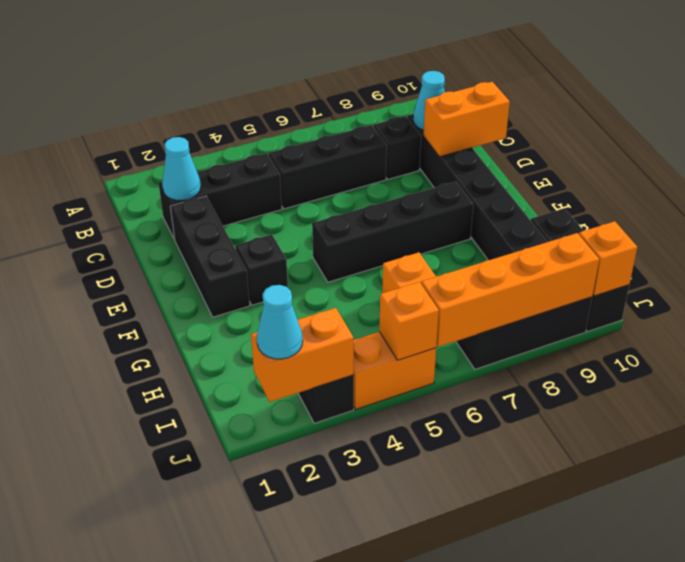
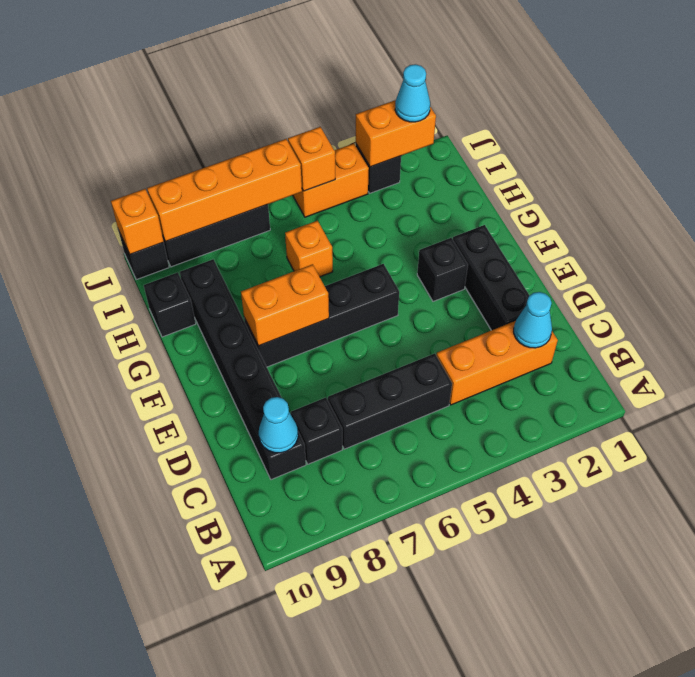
black 1x3 brick [158,153,282,240] -> orange 1x3 brick [436,321,558,405]
orange 1x2 brick [424,82,510,157] -> orange 1x2 brick moved to [241,264,329,346]

